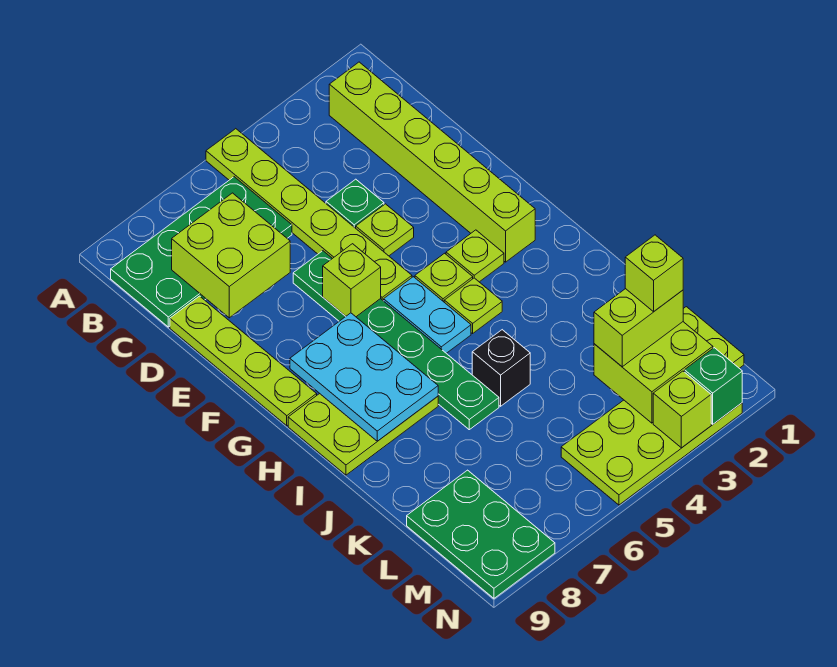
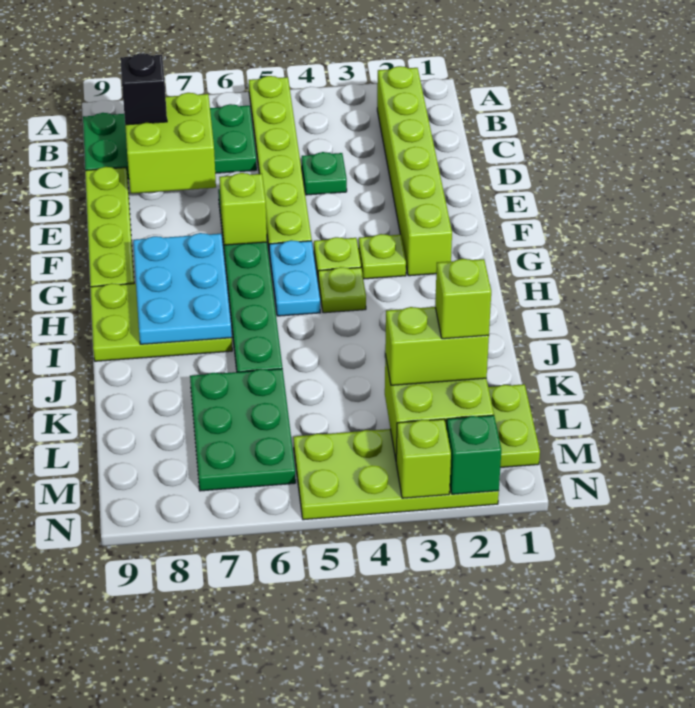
lime 1x1 plate [356,204,414,256] -> none
black 1x1 brick [472,330,530,406] -> black 1x1 brick moved to [120,53,167,125]
green 2x3 plate [407,470,555,598] -> green 2x3 plate moved to [190,369,296,491]

